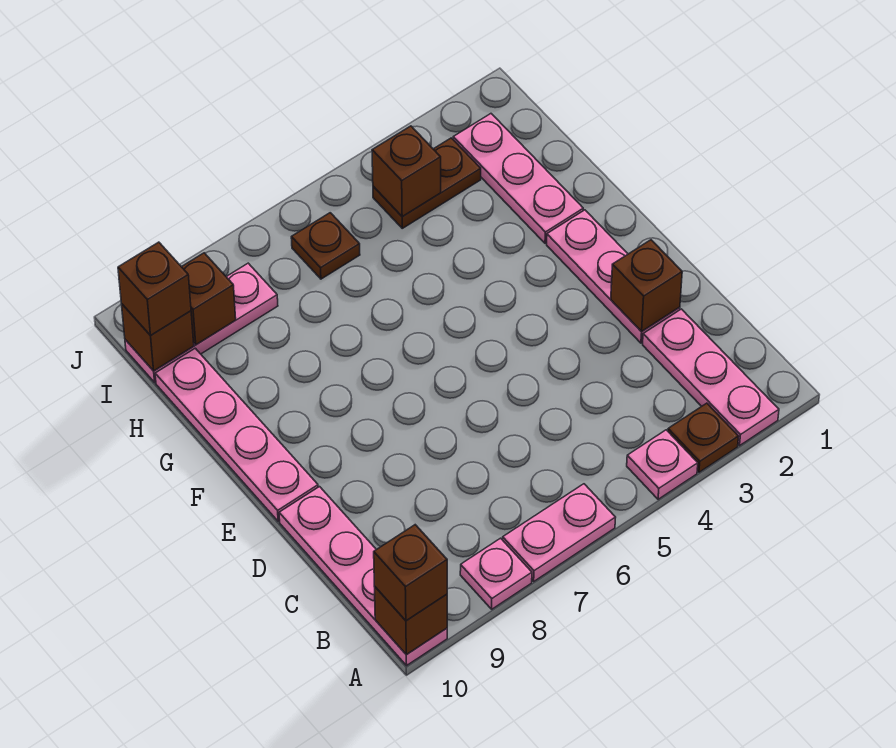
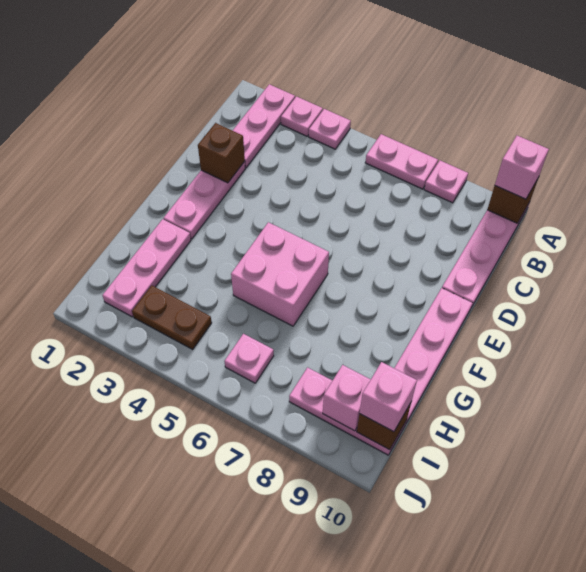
brown 1x1 plate [668,403,739,472] -> pink 1x1 plate [281,97,323,136]
brown 1x1 brick [374,525,447,621] -> pink 1x1 brick [495,136,549,199]
none -> pink 2x2 brick [231,222,329,326]
brown 1x1 brick [372,126,441,217] -> none
brown 1x1 plate [291,213,360,279] -> pink 1x1 plate [224,334,274,383]
brown 1x1 brick [182,253,236,345] -> pink 1x1 brick [323,365,371,431]
brown 1x1 brick [118,242,191,335] -> pink 1x1 brick [360,362,417,432]

